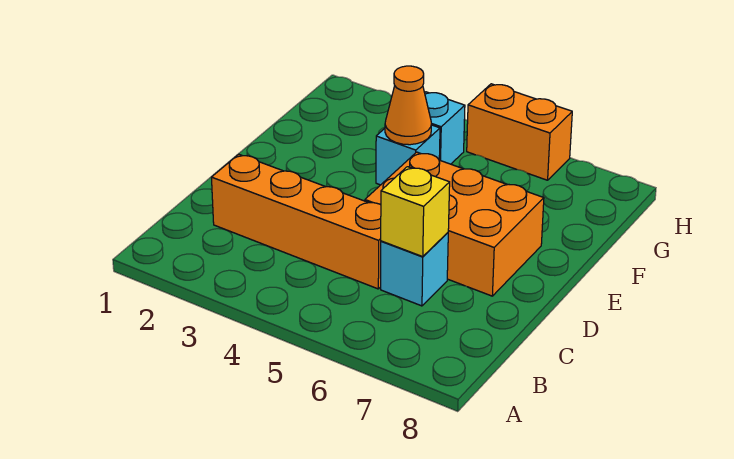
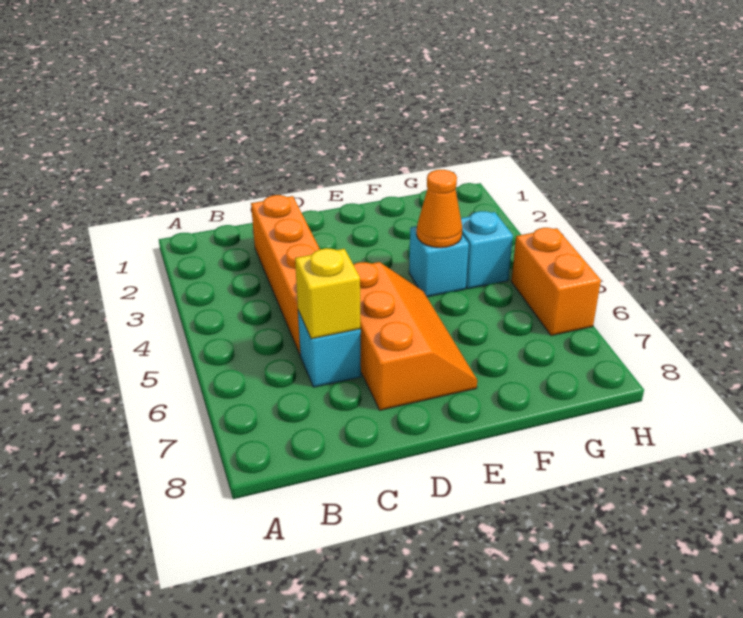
orange 2x3 brick [365,152,544,296] -> orange 2x3 slope [353,262,477,410]

